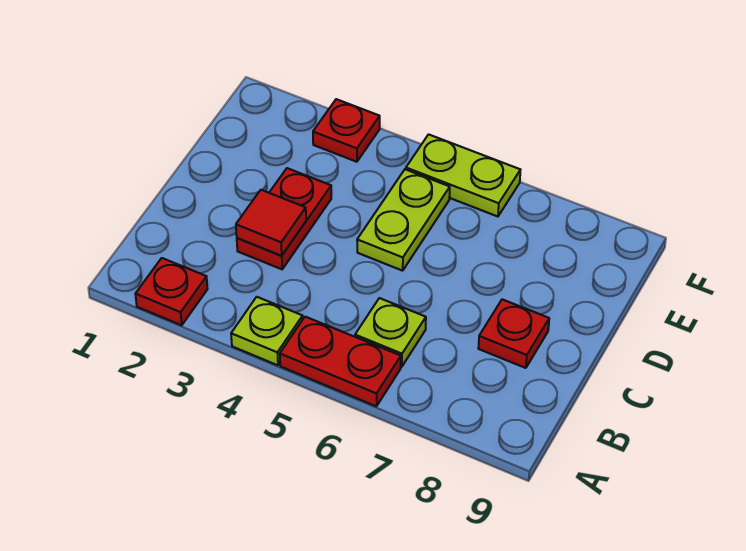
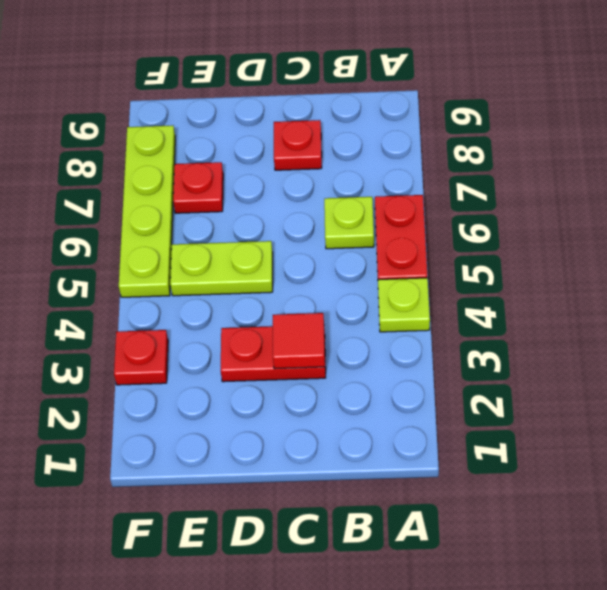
red 1x1 plate [136,258,207,325] -> red 1x1 plate moved to [173,162,223,213]
lime 1x2 plate [406,134,520,217] -> lime 1x4 plate [119,125,175,297]

